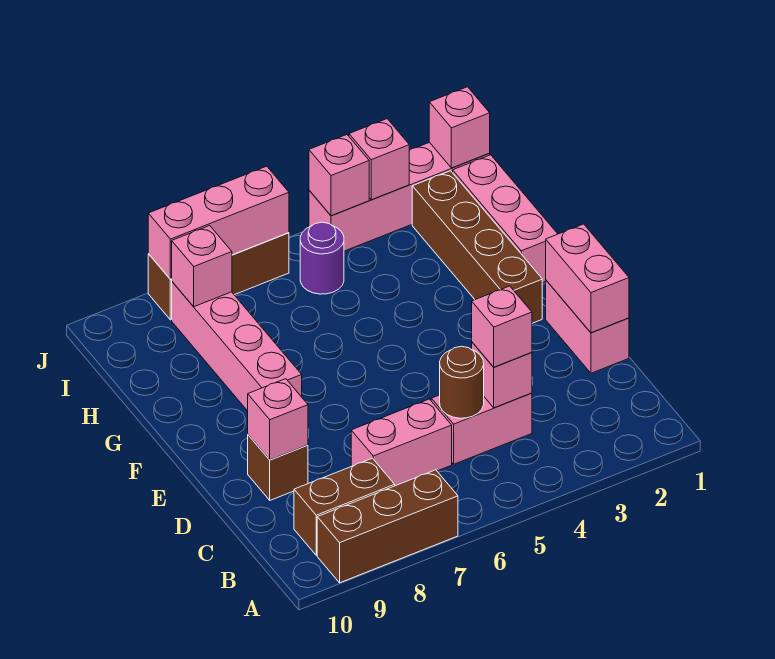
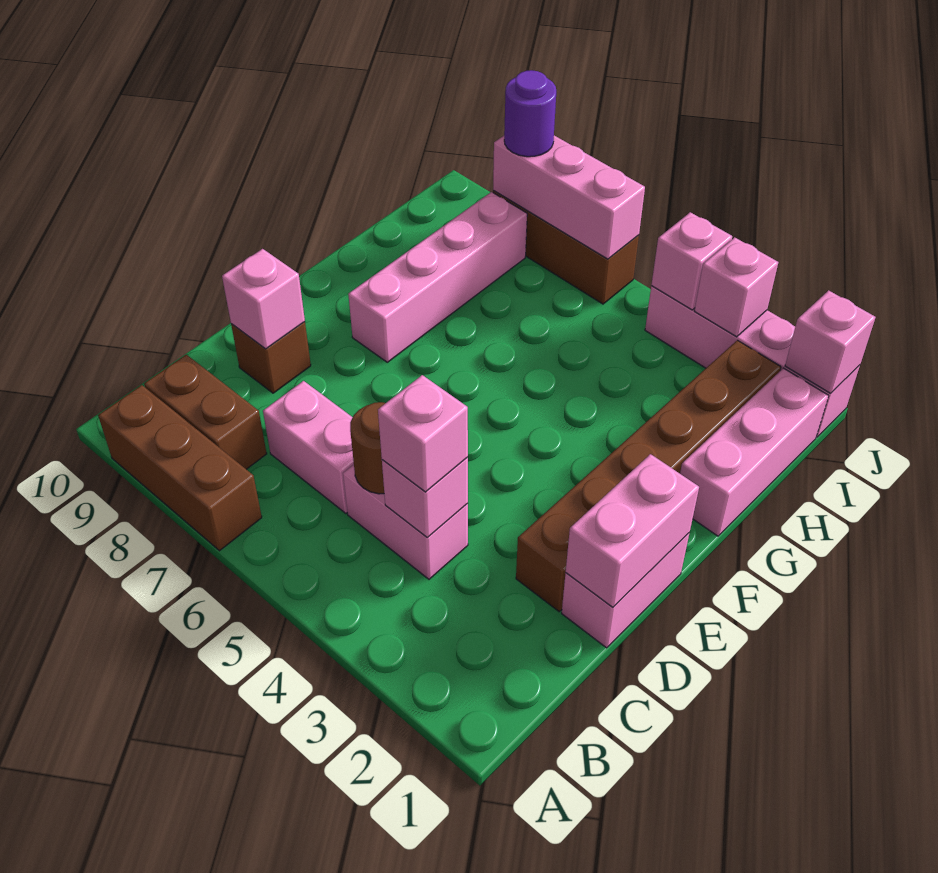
brown 1x4 brick [412,171,542,323] -> brown 1x6 brick [516,340,781,612]
purple 1x1 round brick [300,222,344,294] -> purple 1x1 round brick moved to [504,70,556,157]
pink 1x1 brick [172,226,232,307] -> none

